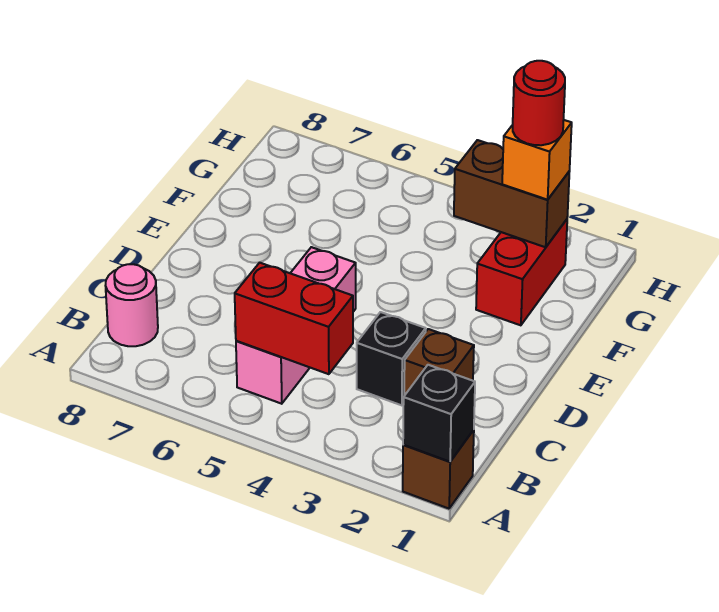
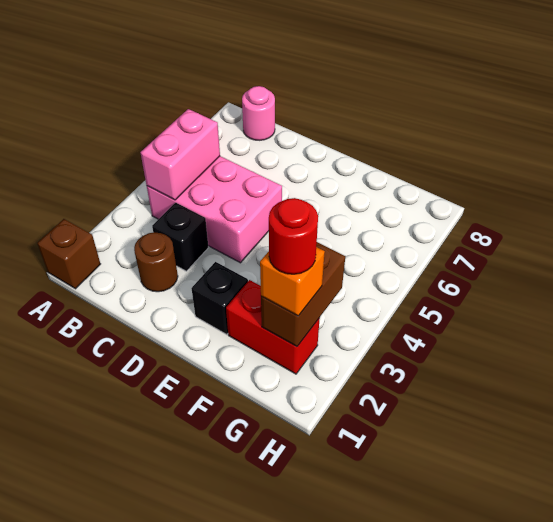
black 1x1 brick [403,365,475,462] -> black 1x1 brick moved to [191,262,248,334]
red 1x2 brick [235,263,353,374] -> pink 1x2 brick [141,109,220,200]
pink 1x3 brick [236,247,356,404] -> pink 2x3 brick [147,156,282,263]
brown 1x1 brick [404,329,474,396] -> brown 1x1 round brick [134,232,178,292]

